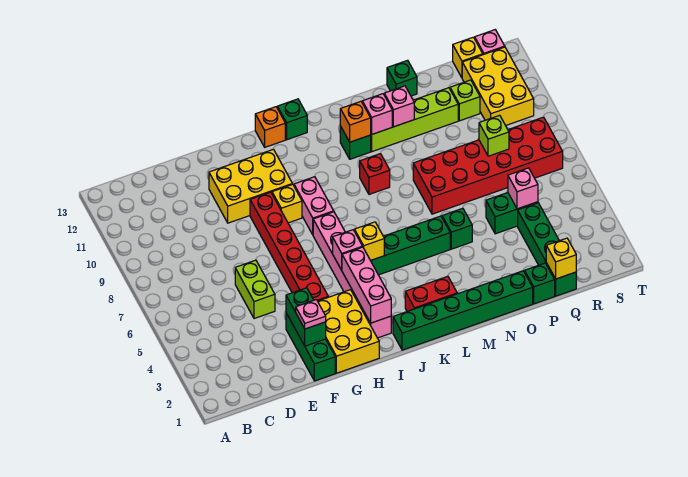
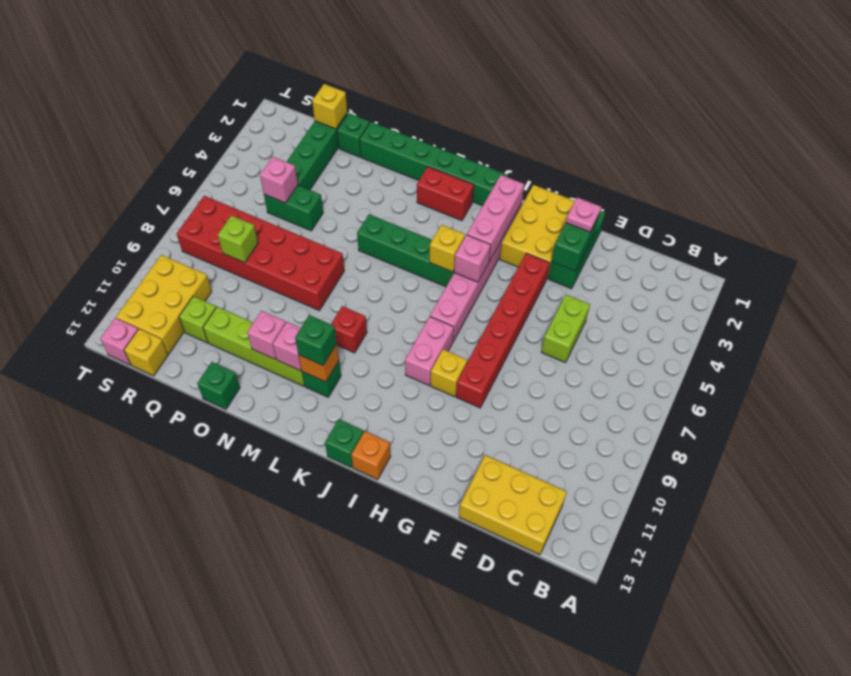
yellow 2x3 brick [209,149,292,223] -> yellow 2x3 brick moved to [459,455,567,555]
green 1x1 brick [442,208,472,249] -> green 1x1 brick moved to [295,315,337,366]

